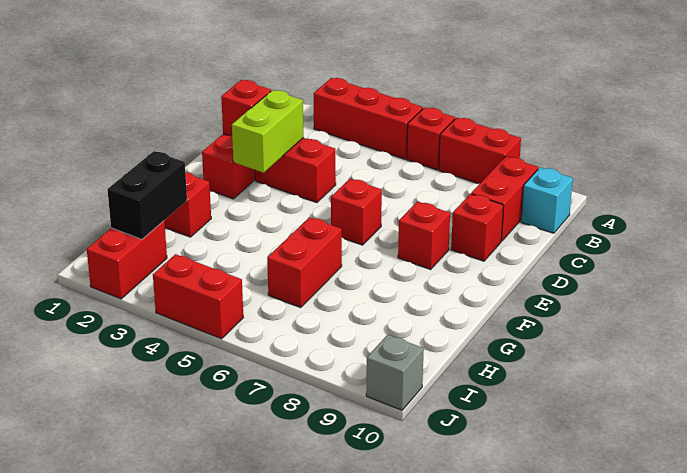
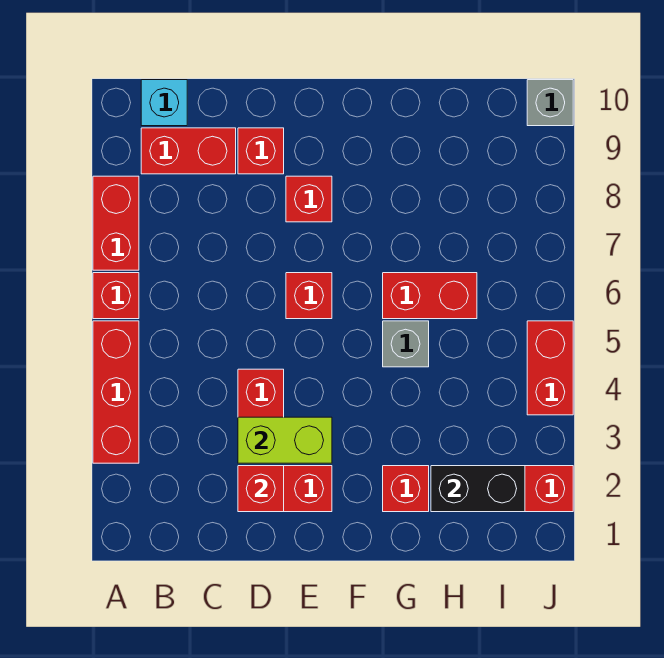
none -> grey 1x1 brick [383,321,429,367]

